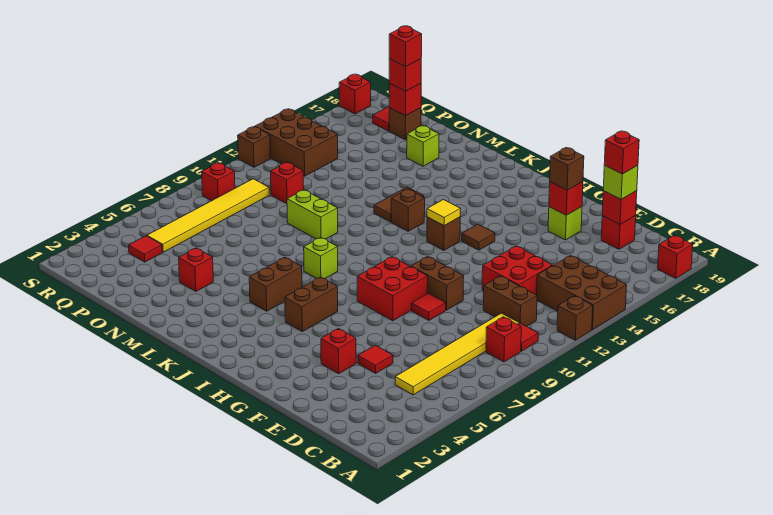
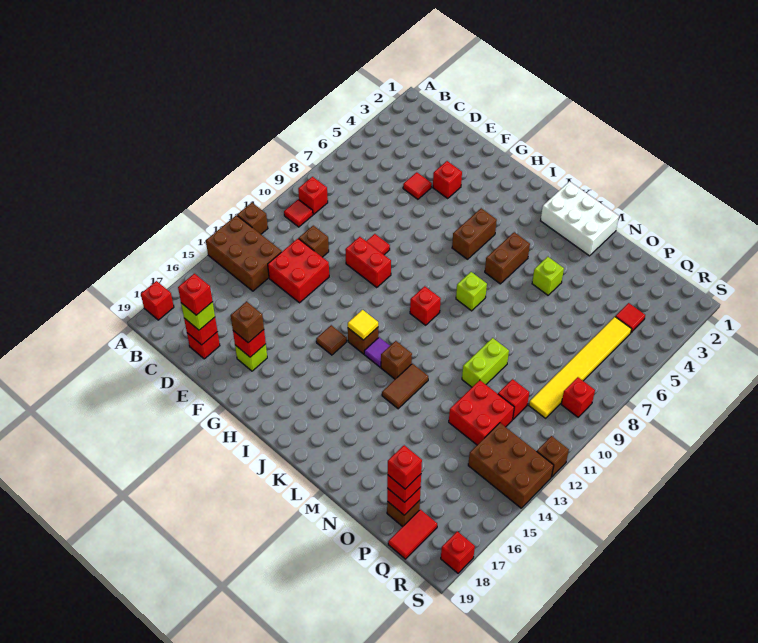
yellow 1x6 tile [395,313,519,395] -> none
brown 1x2 brick [483,276,537,326] -> brown 1x1 brick [299,226,329,257]
brown 1x2 brick [411,256,464,310] -> red 1x2 brick [345,237,391,288]
red 2x2 brick [357,257,428,321] -> red 2x2 brick moved to [449,380,514,445]
none -> purple 1x1 tile [364,337,390,367]
none -> white 2x3 brick [541,181,619,256]
lime 1x2 brick [287,190,338,239] -> lime 1x2 brick turned to [462,338,509,387]
red 1x1 brick [179,248,213,291] -> red 1x1 brick moved to [410,286,441,325]
lime 1x1 brick [407,126,439,166] -> lime 1x1 brick moved to [532,257,564,295]

